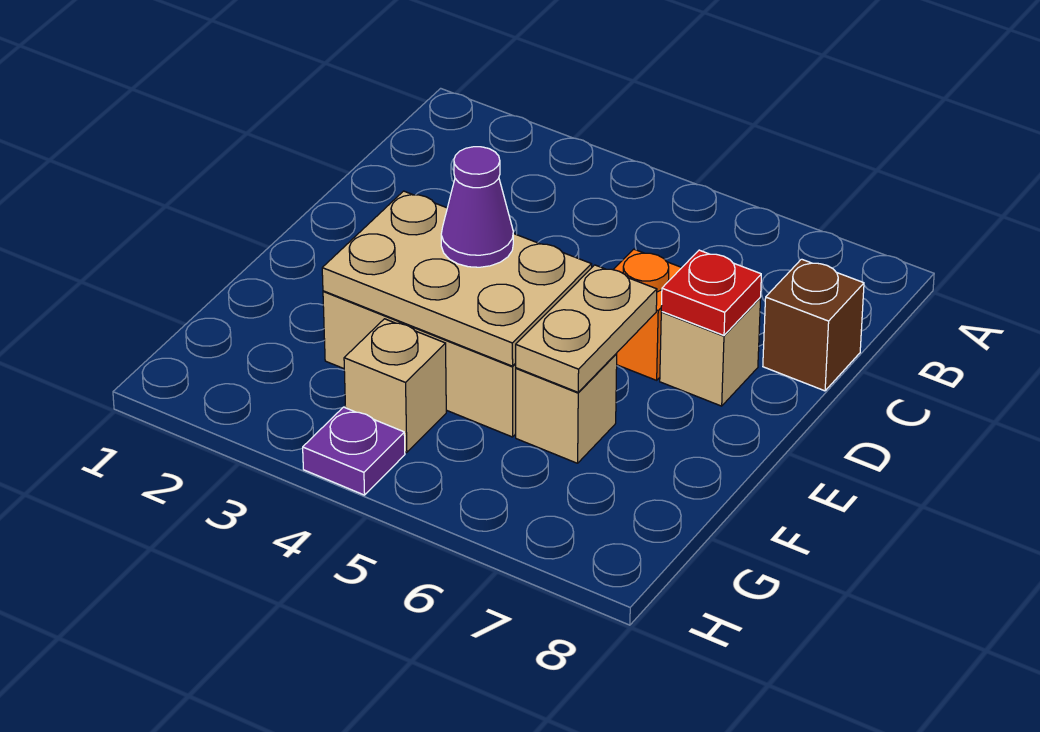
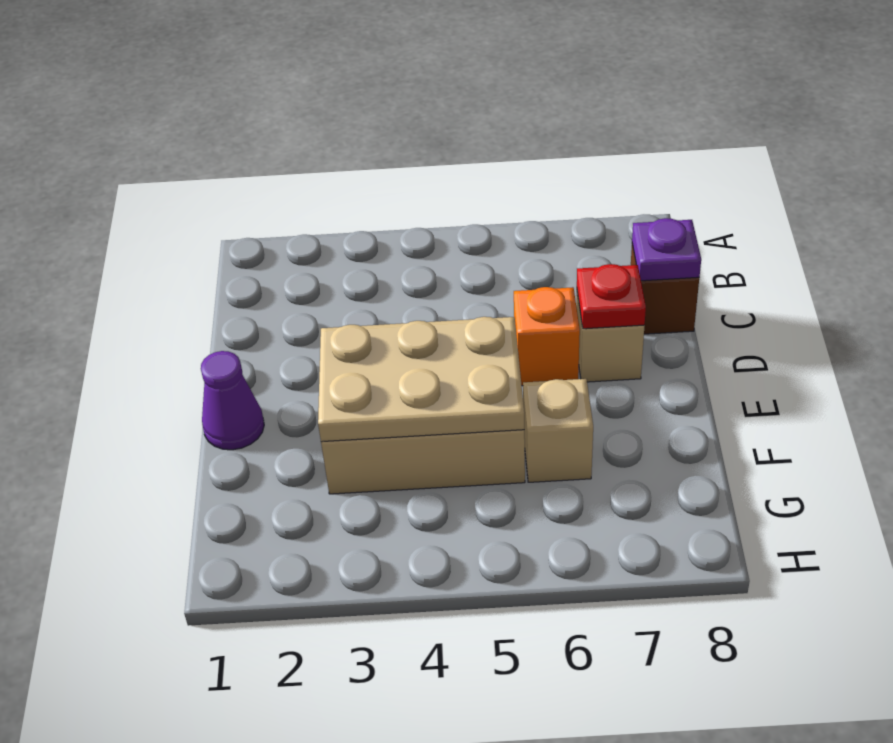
purple 1x1 cone [441,147,513,267] -> purple 1x1 cone moved to [201,351,264,450]
tan 1x2 plate [516,265,657,392] -> none
tan 1x1 brick [344,319,446,453] -> none
purple 1x1 plate [303,407,405,495] -> purple 1x1 plate moved to [632,218,701,281]

